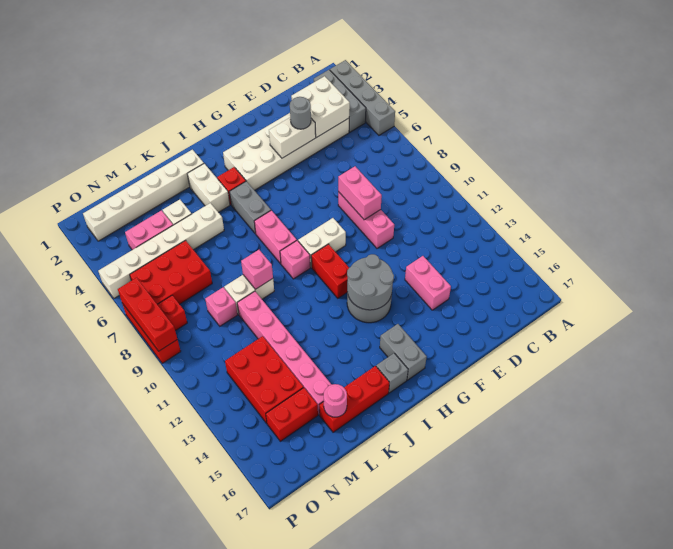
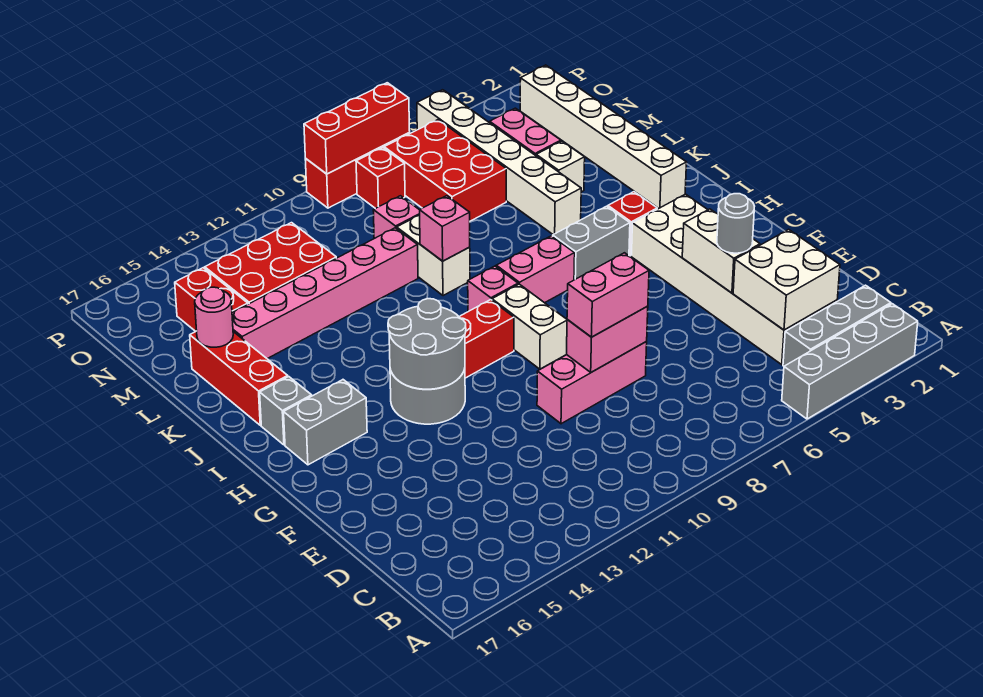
pink 1x2 brick [405,256,451,310] -> pink 1x2 brick moved to [567,253,649,337]
white 1x2 brick [187,164,230,212] -> none

